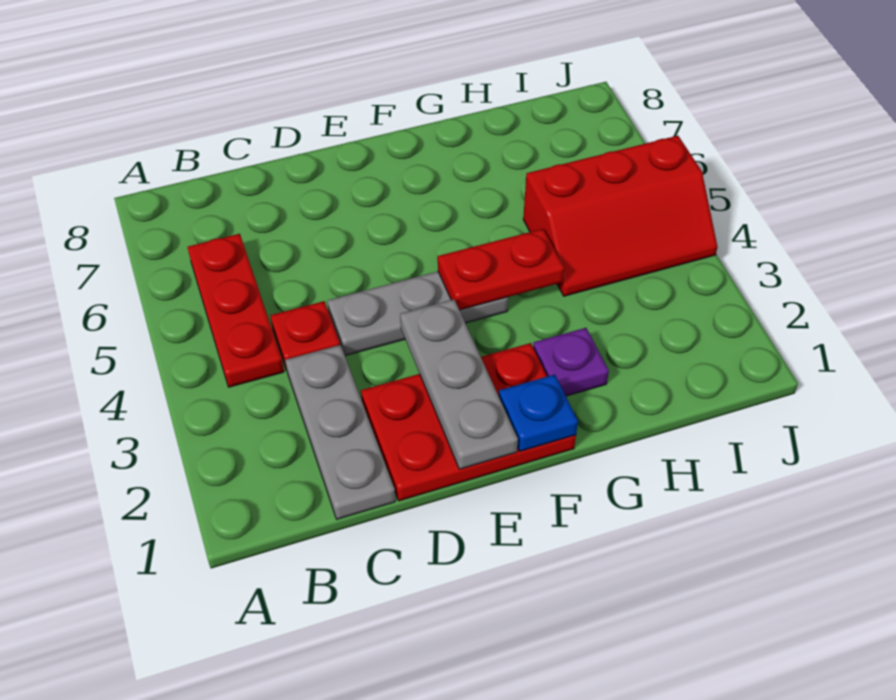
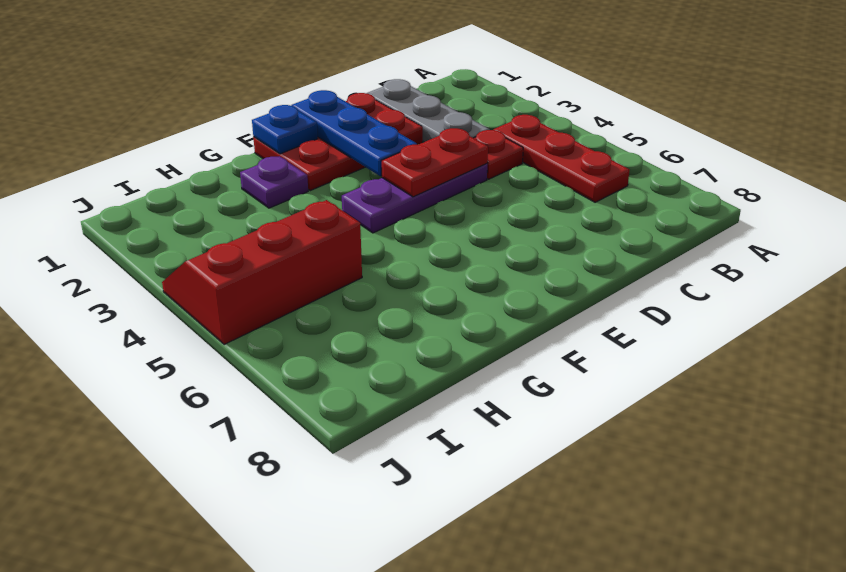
grey 1x3 plate [327,271,508,356] -> purple 1x3 plate [342,164,487,233]
grey 1x3 plate [400,299,518,469] -> blue 1x3 plate [291,90,417,176]
red 1x2 plate [438,229,564,310] -> red 1x2 plate moved to [382,128,488,197]

